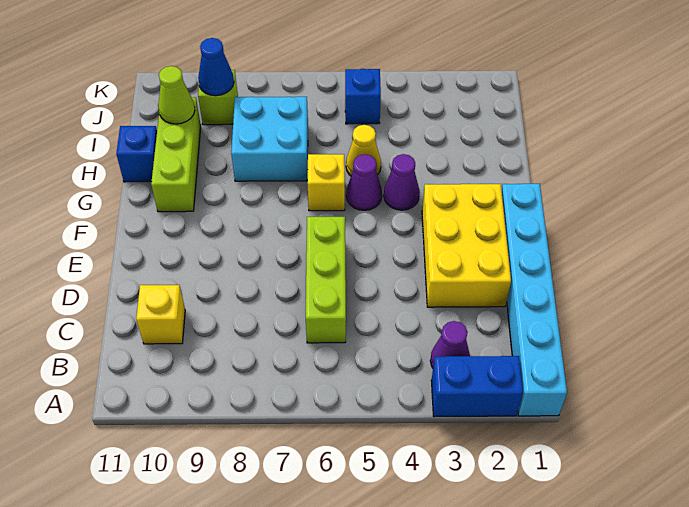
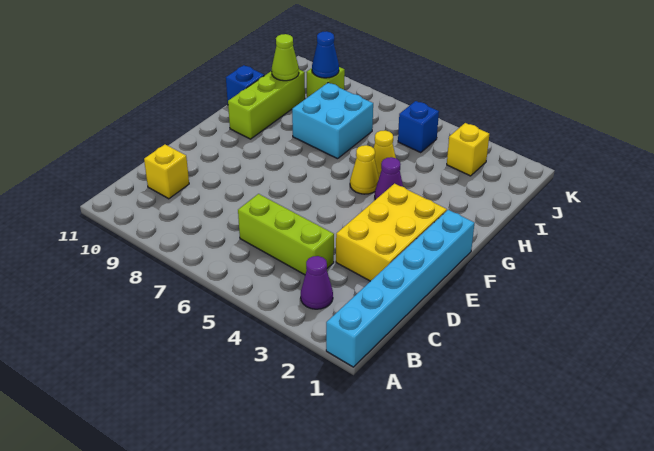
blue 1x2 brick [431,356,523,417] -> none
lime 1x3 brick [306,217,346,343] -> lime 1x3 brick turned to [238,194,334,275]
purple 1x1 cone [346,154,382,210] -> yellow 1x1 cone [350,145,379,194]
yellow 1x1 brick [307,154,345,211] -> yellow 1x1 brick moved to [447,123,489,176]

